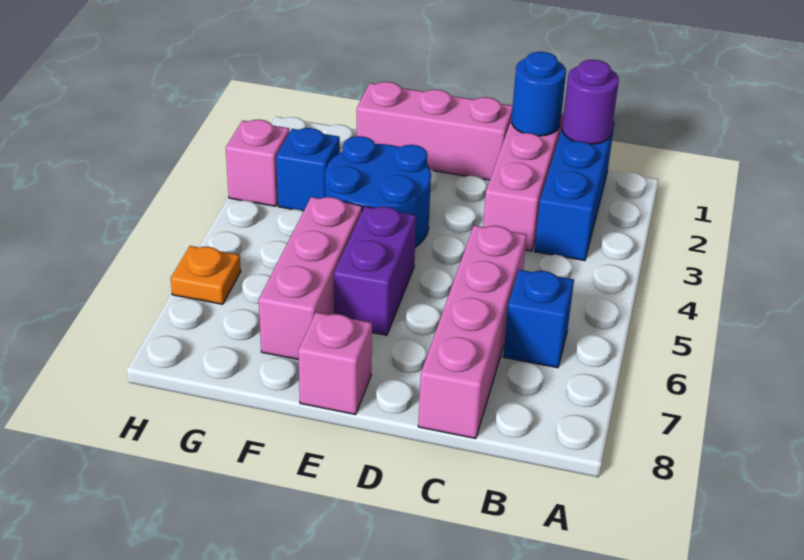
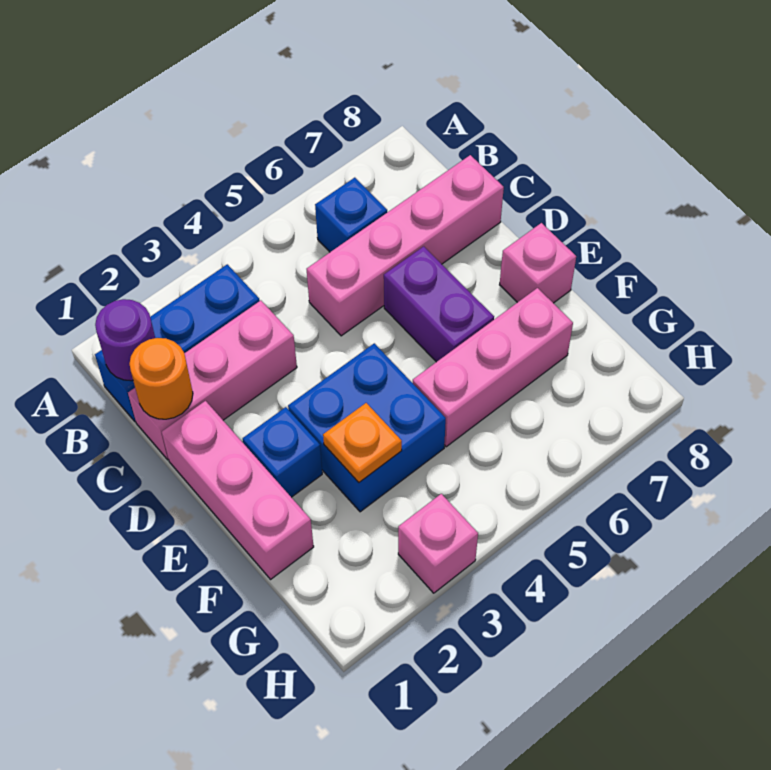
blue 1x1 round brick [511,52,566,136] -> orange 1x1 round brick [129,338,193,419]
blue 2x2 round brick [325,136,431,247] -> blue 2x2 brick [288,343,446,512]
purple 1x2 brick [334,206,416,335] -> purple 1x2 brick turned to [384,246,494,362]
blue 1x1 brick [276,128,340,211] -> blue 1x1 brick moved to [243,407,322,497]
orange 1x1 plate [171,246,241,304] -> orange 1x1 plate moved to [323,403,402,482]

